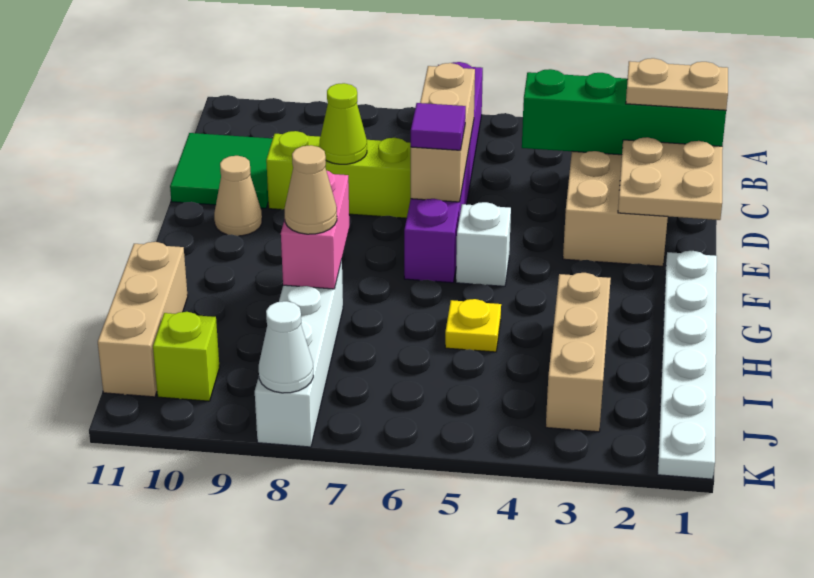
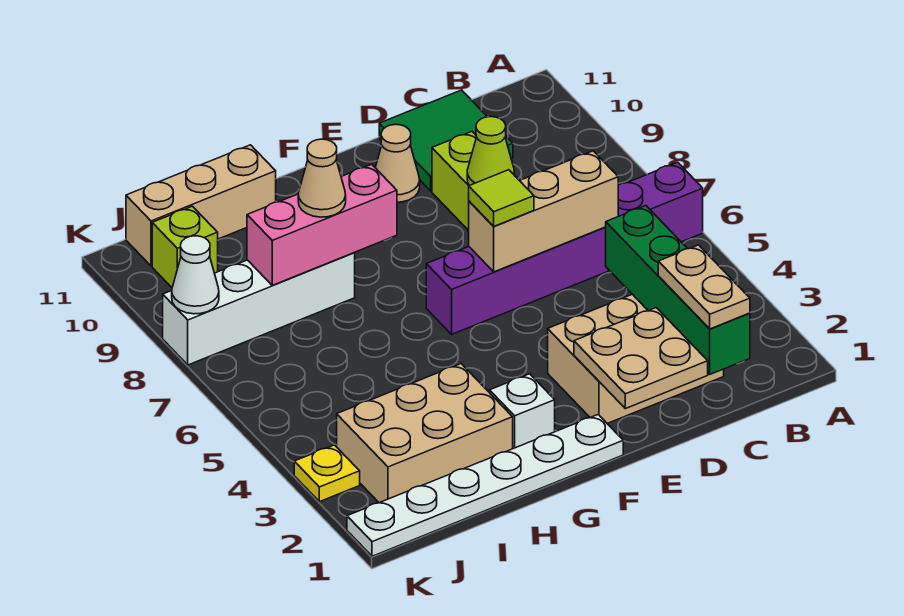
purple 1x1 tile [411,103,466,150] -> lime 1x1 tile [469,170,534,226]
white 1x1 brick [456,202,511,286] -> white 1x1 brick moved to [490,374,555,449]
pink 1x2 brick [281,171,349,289] -> pink 1x3 brick [247,164,397,286]
tan 1x3 brick [546,273,611,432] -> tan 2x3 brick [337,364,513,503]
yellow 1x1 plate [445,299,501,352] -> yellow 1x1 plate moved to [294,445,360,502]

